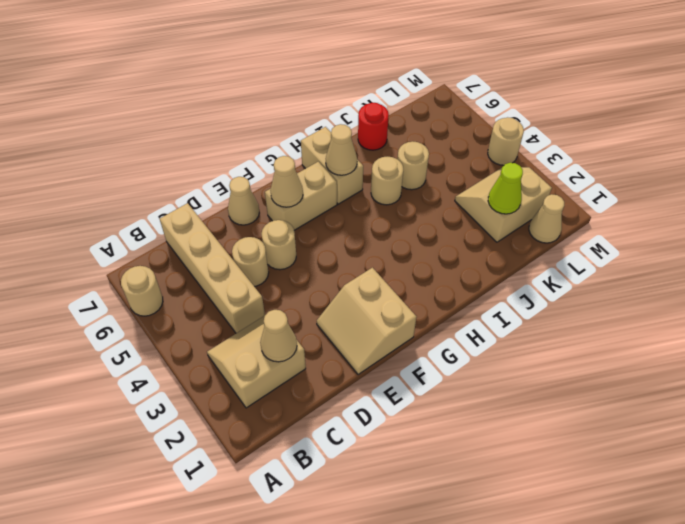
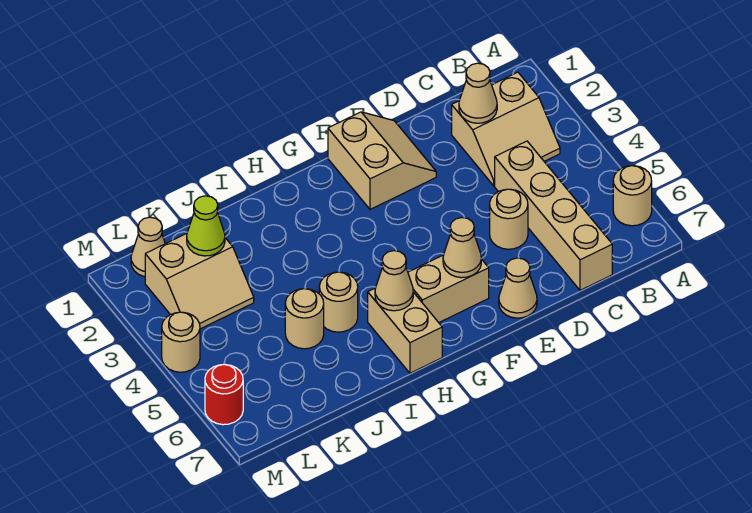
tan 1x1 round brick [261,220,296,270] -> none
red 1x1 round brick [358,103,389,150] -> red 1x1 round brick moved to [205,365,243,425]

